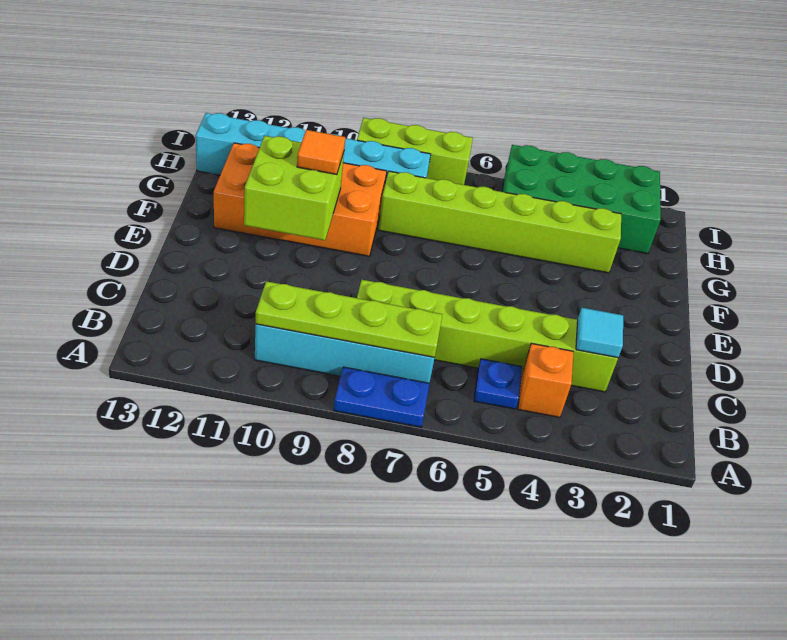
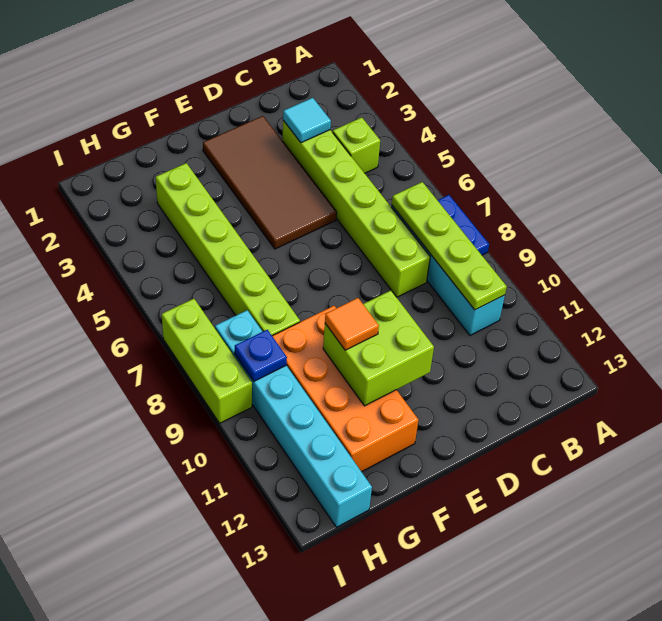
orange 1x1 brick [518,343,573,418] -> lime 1x1 brick [333,117,380,173]
blue 1x1 plate [474,359,522,409] -> blue 1x1 plate moved to [235,330,287,381]
none -> brown 2x4 tile [203,116,337,249]
green 2x4 brick [502,145,661,254] -> none

